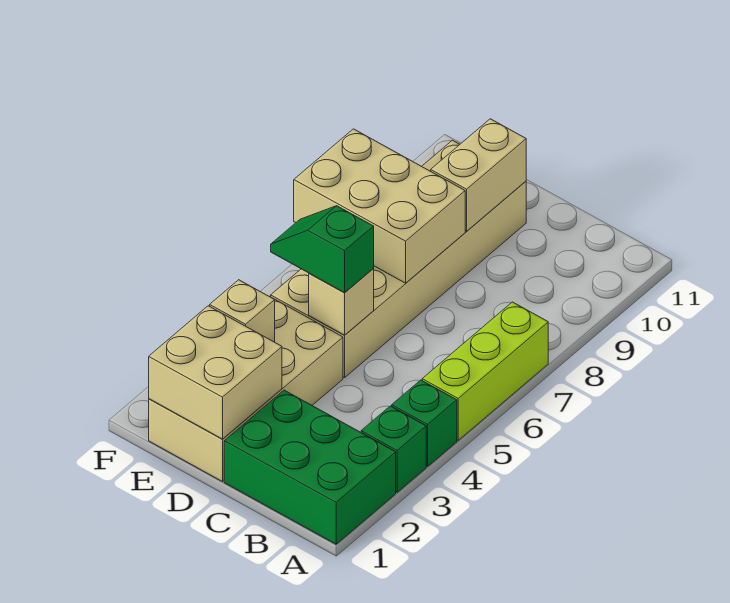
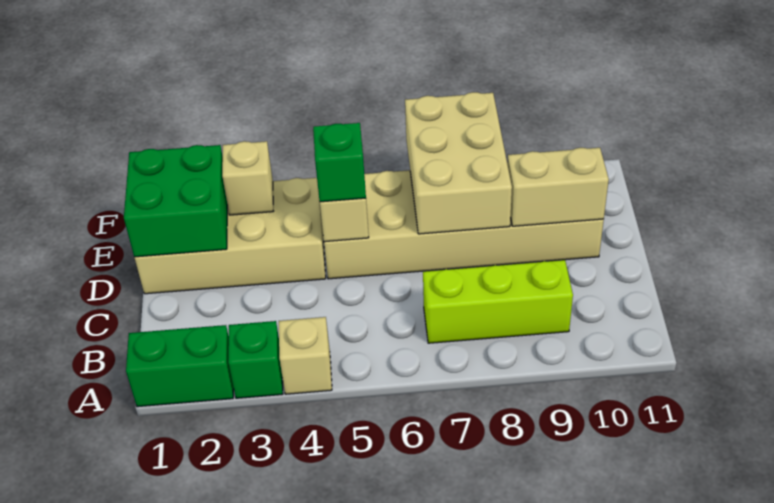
green 2x3 brick [224,390,396,544] -> green 1x2 brick [126,325,234,407]
green 1x1 brick [392,380,457,466] -> tan 1x1 brick [279,317,332,394]
lime 1x3 brick [422,302,548,440] -> lime 1x3 brick moved to [423,260,573,343]
tan 2x2 brick [149,306,282,439] -> green 2x2 brick [124,145,227,257]

